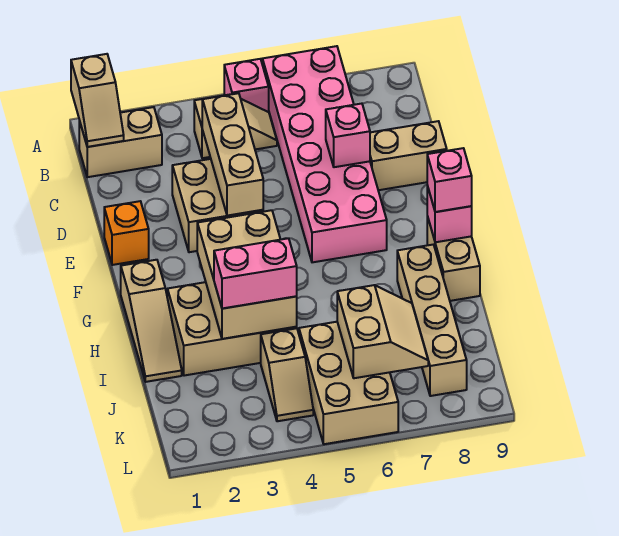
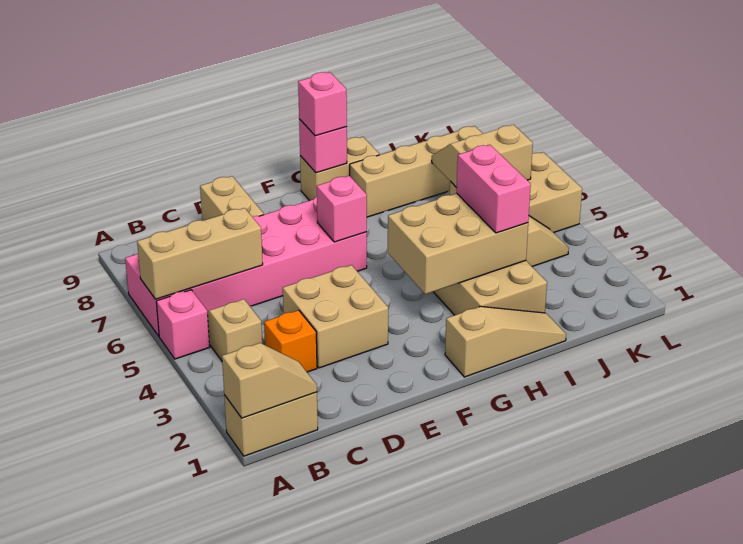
tan 1x2 brick [79,107,162,177] -> tan 1x2 brick turned to [224,392,318,456]
tan 1x3 brick [202,93,263,216] -> tan 1x3 brick moved to [137,208,263,299]
pink 1x1 brick [326,104,370,167] -> pink 1x1 brick moved to [317,176,367,242]
orange 1x1 brick [104,201,149,265] -> orange 1x1 brick moved to [264,310,317,372]

